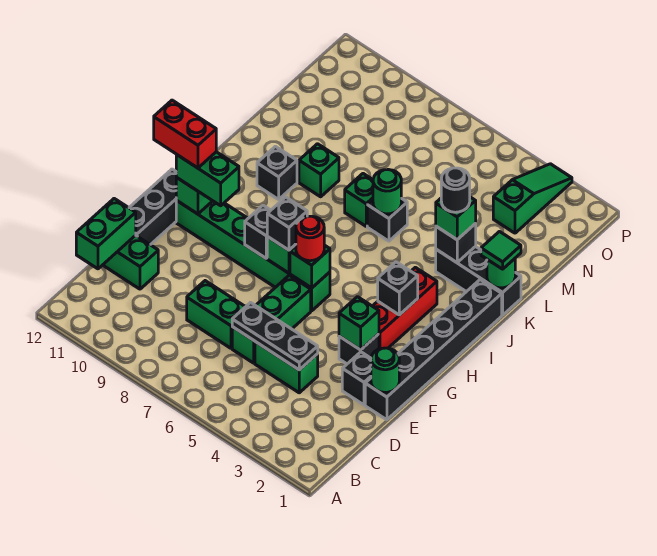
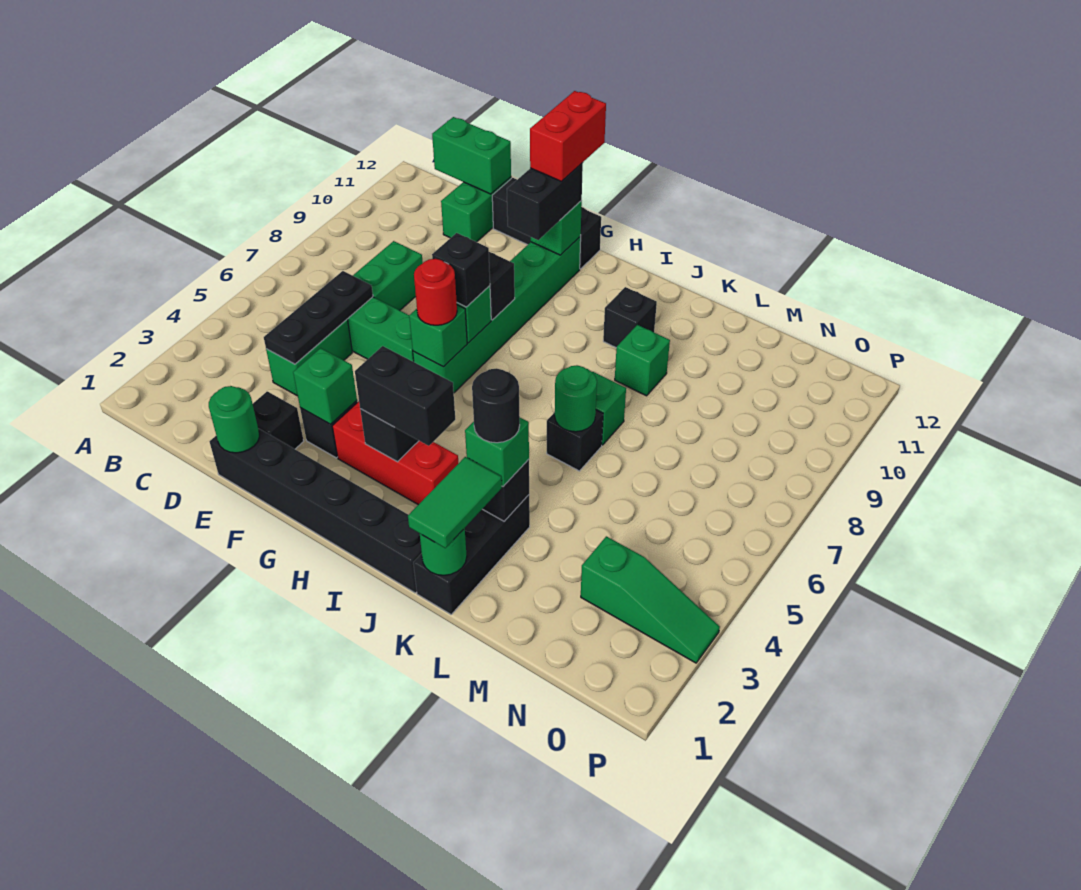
green 1x2 brick [176,152,239,206] -> black 1x2 brick [507,163,583,240]
none -> black 1x2 brick [355,346,455,446]
green 1x1 tile [481,232,521,269] -> green 1x2 tile [408,457,502,548]

